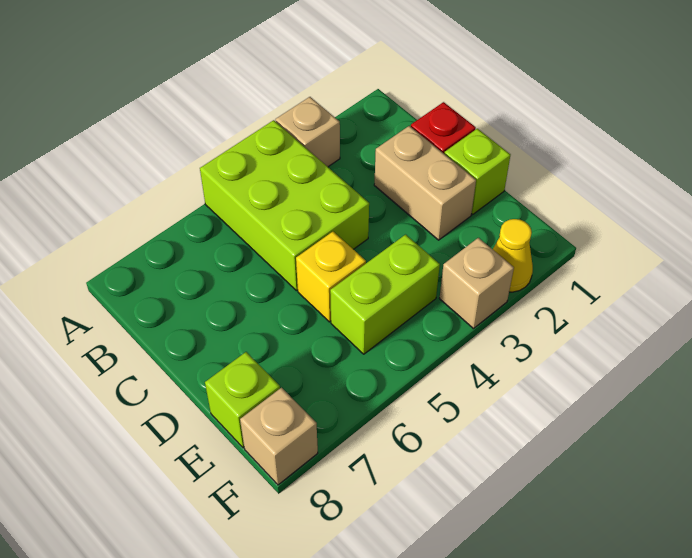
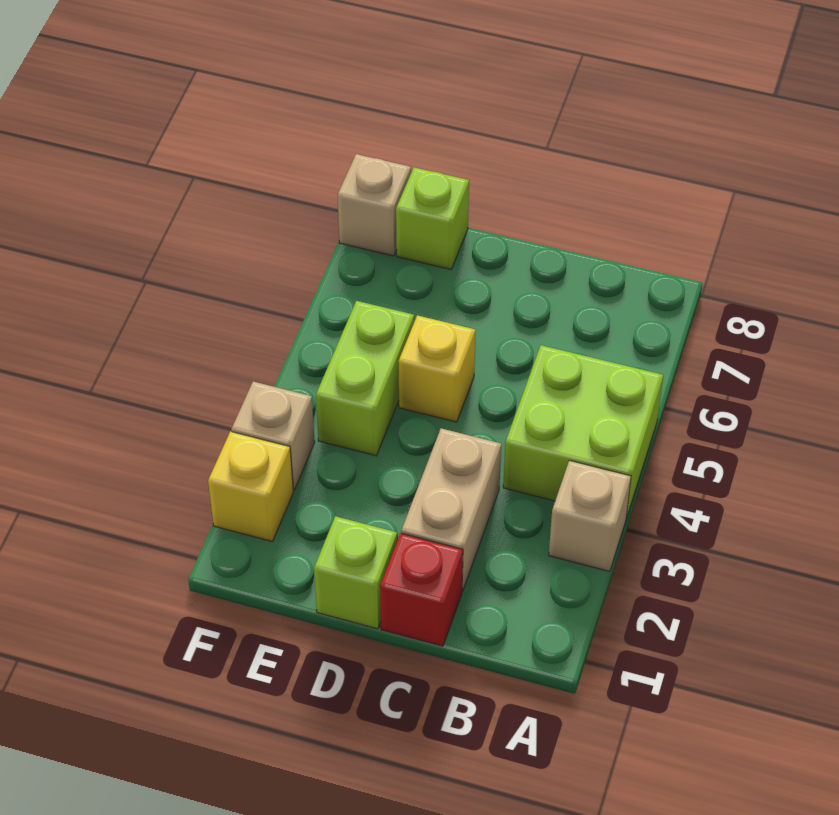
lime 2x3 brick [200,120,369,291] -> lime 2x2 brick [503,345,663,519]
tan 1x2 brick [374,126,476,240] -> tan 1x2 brick turned to [401,428,501,591]
yellow 1x1 cone [493,219,533,292] -> yellow 1x1 brick [208,431,293,542]

